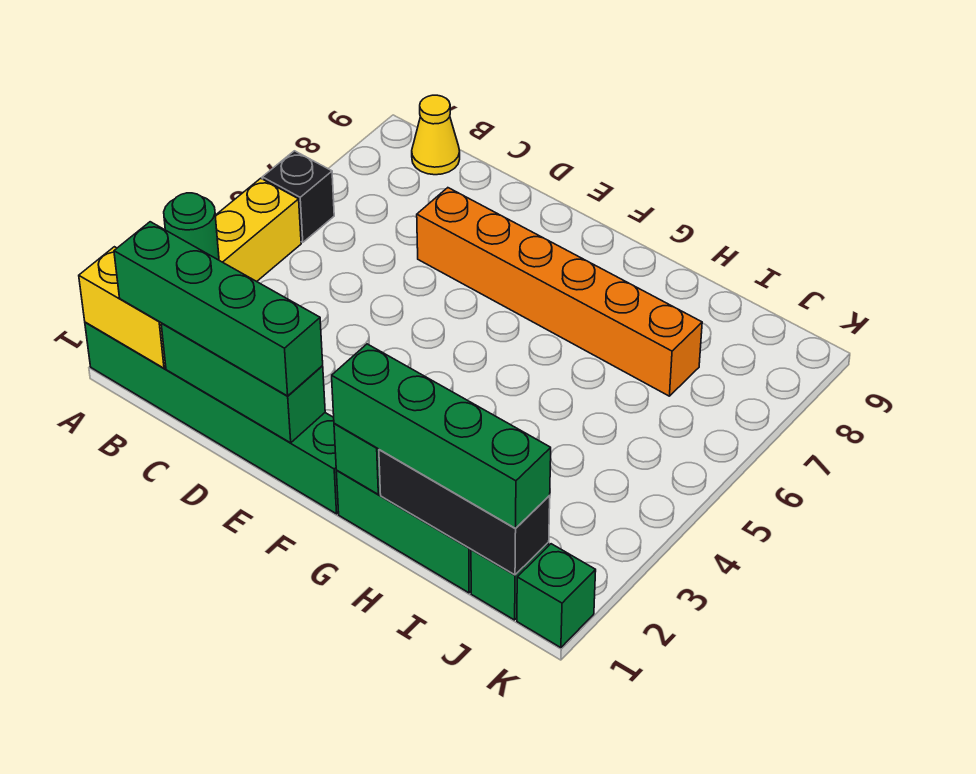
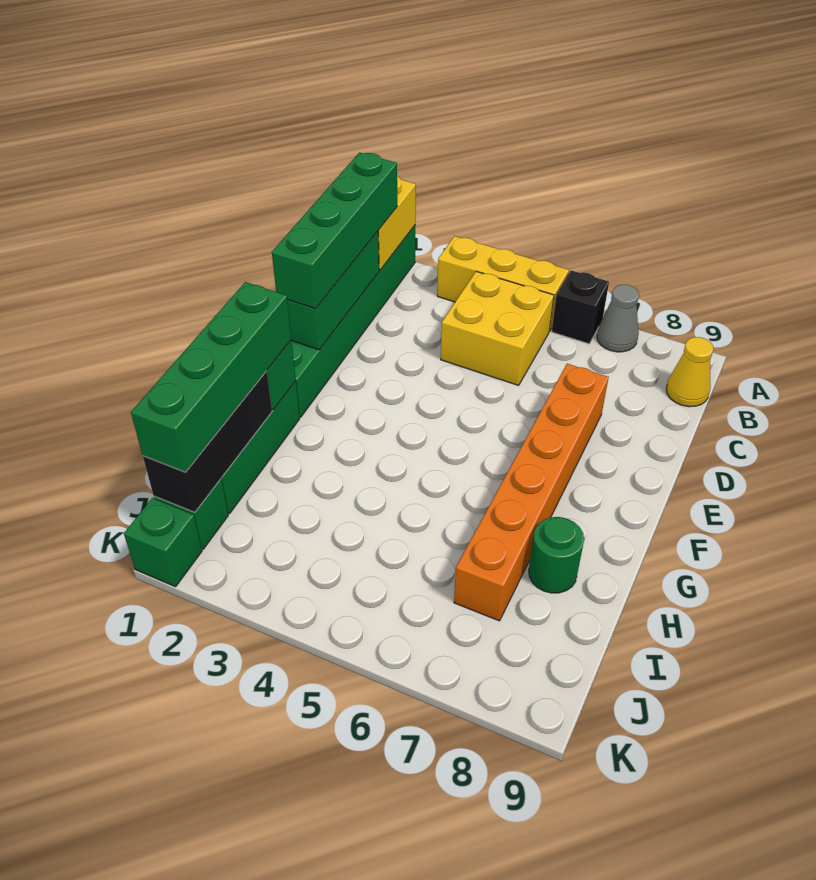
green 1x1 round brick [164,193,219,260] -> green 1x1 round brick moved to [529,517,584,593]
none -> grey 1x1 cone [597,285,639,352]
none -> yellow 2x2 brick [441,271,554,385]

